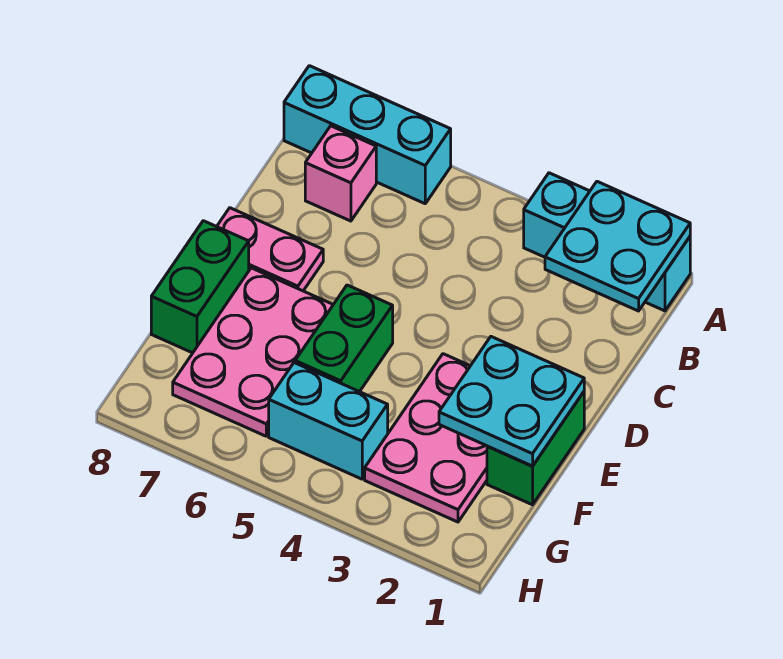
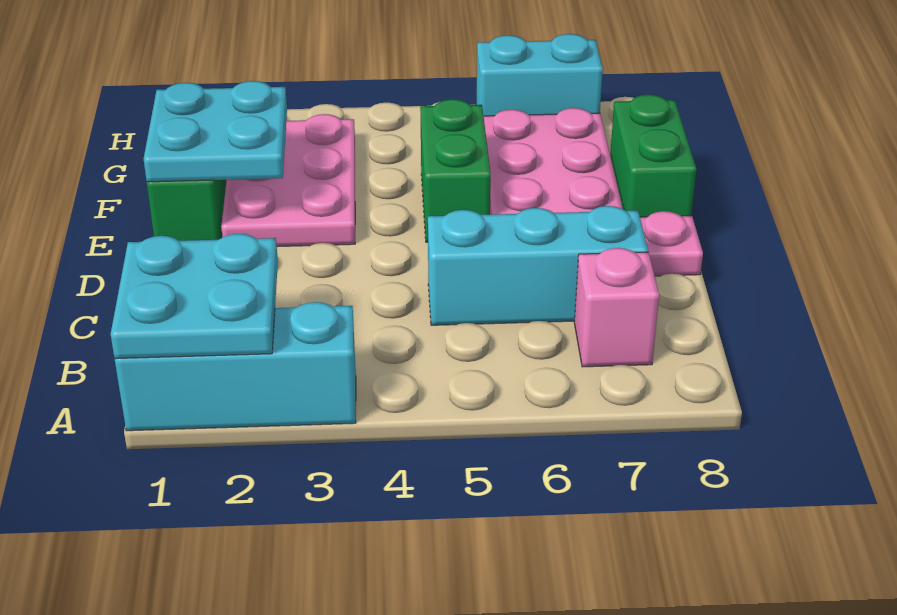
cyan 1x3 brick [284,66,451,204] -> cyan 1x3 brick moved to [428,206,648,325]
cyan 1x2 brick [269,363,388,479] -> cyan 1x2 brick moved to [476,34,603,116]

